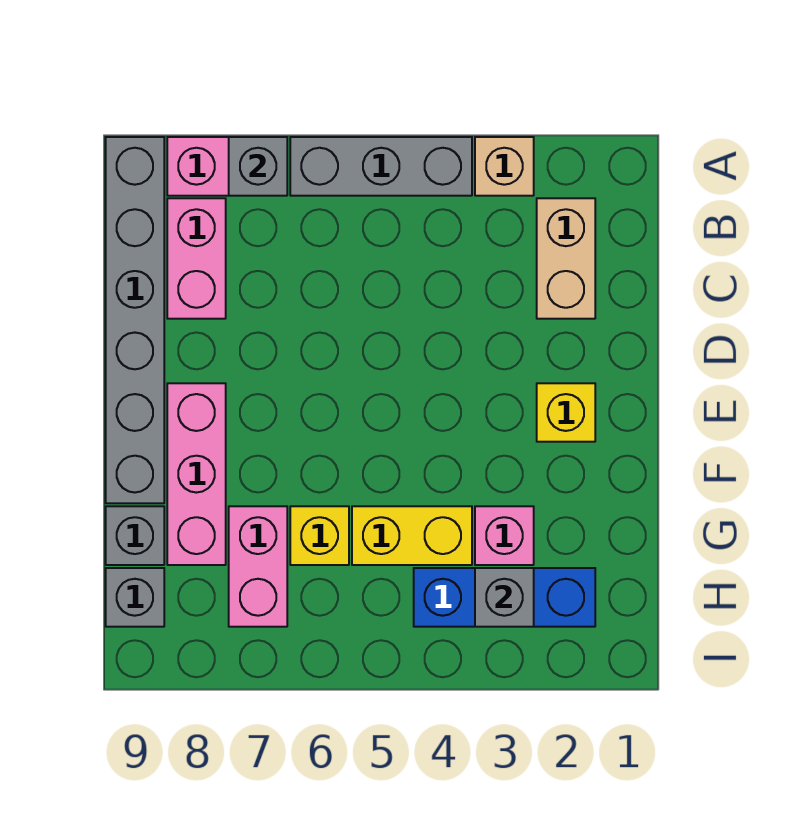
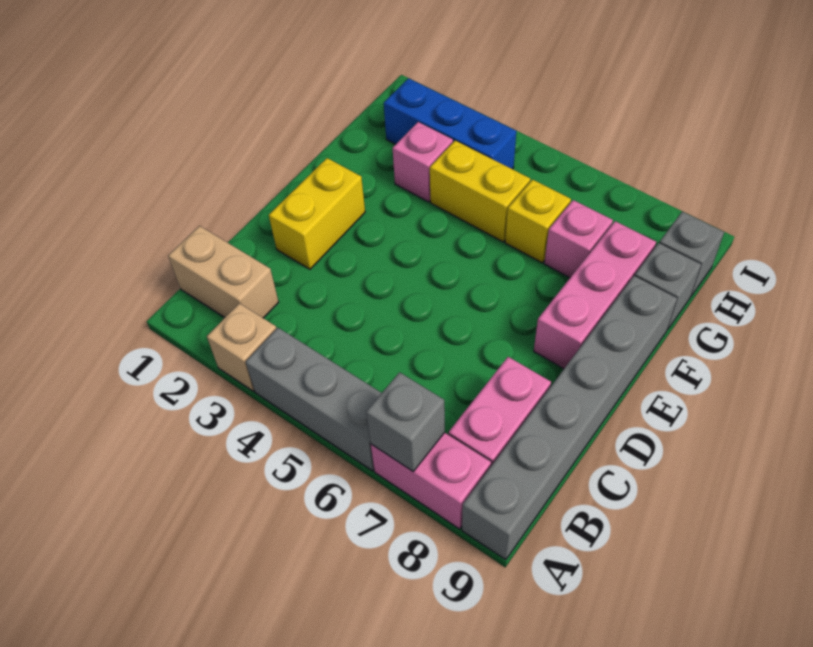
tan 1x2 brick [537,198,595,319] -> tan 1x2 brick turned to [168,226,279,318]
yellow 1x1 brick [537,383,595,442] -> yellow 1x2 brick [269,158,365,269]
pink 1x2 brick [229,506,287,627] -> pink 1x1 brick [544,200,613,278]
grey 1x1 brick [475,568,534,627] -> none

